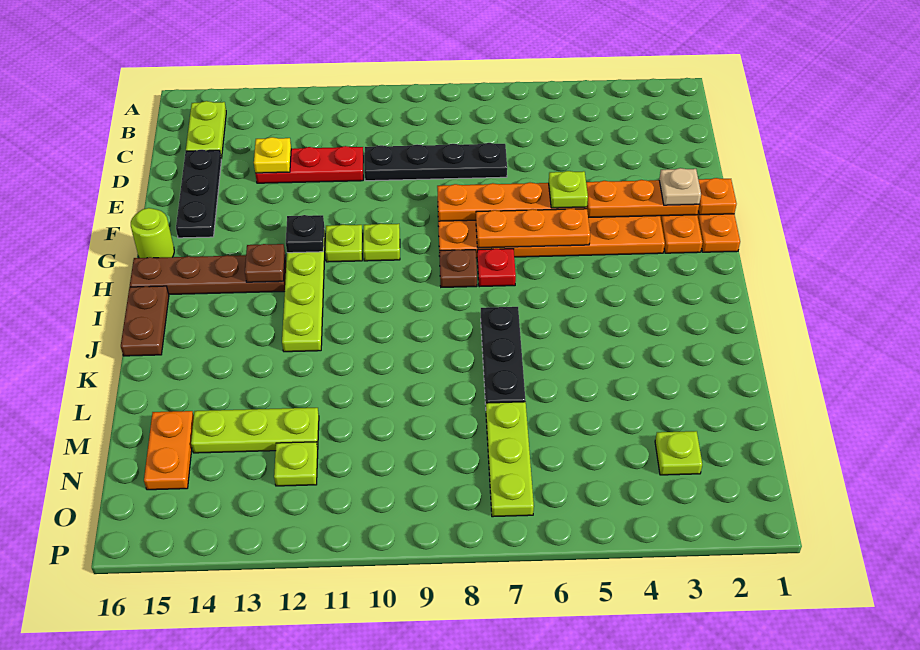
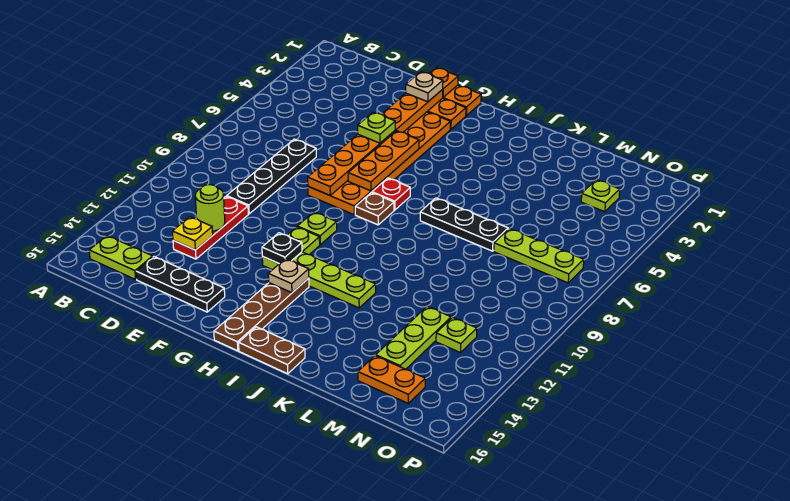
lime 1x1 round brick [131,208,174,258] -> lime 1x1 round brick moved to [195,185,225,231]
brown 1x1 plate [245,244,285,282] -> tan 1x1 plate [268,259,309,293]

